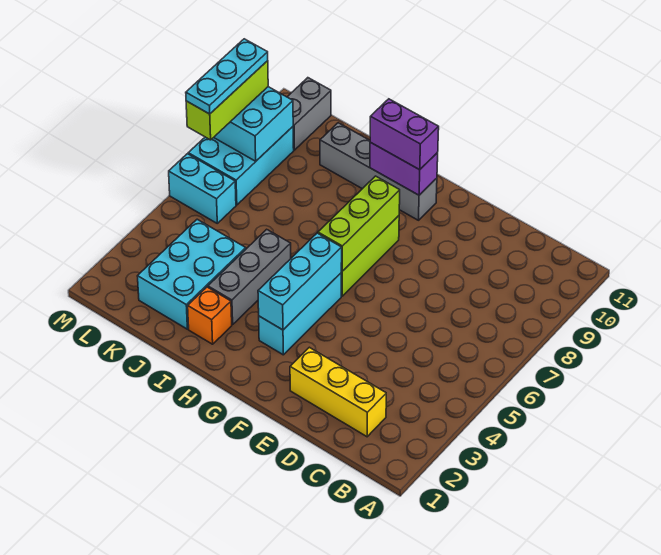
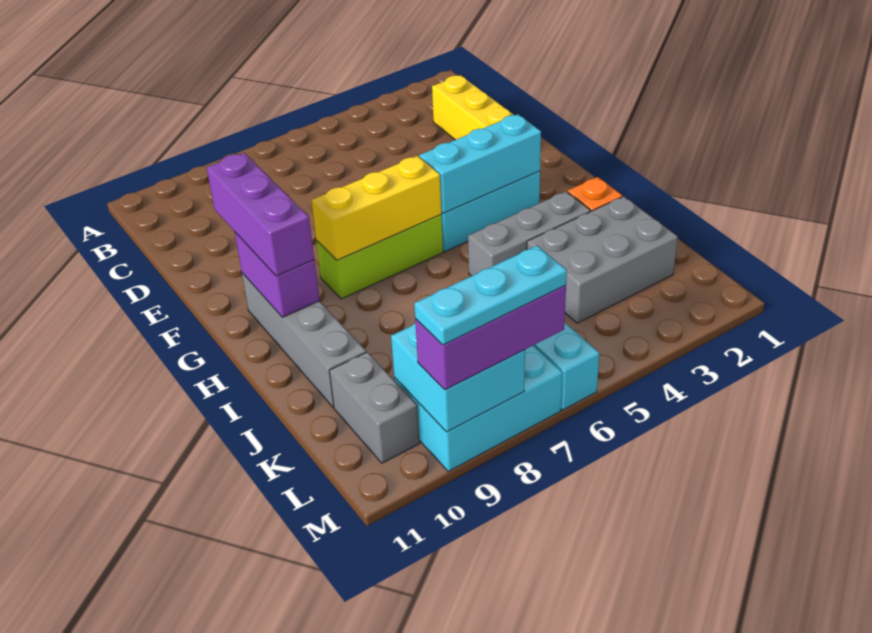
lime 1x3 brick [318,176,400,271] -> yellow 1x3 brick [311,156,441,260]
purple 1x2 brick [370,99,439,170] -> purple 1x3 brick [207,153,314,276]
cyan 2x3 brick [138,219,246,329] -> grey 2x3 brick [527,196,678,323]
grey 1x2 brick [288,78,331,150] -> grey 1x2 brick turned to [329,352,420,463]
lime 1x3 brick [186,61,268,140] -> purple 1x3 brick [415,285,566,390]

